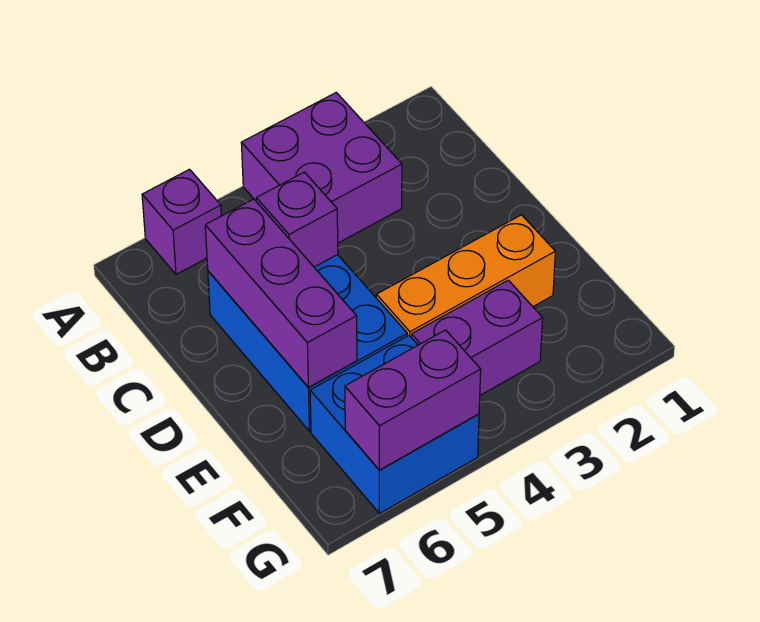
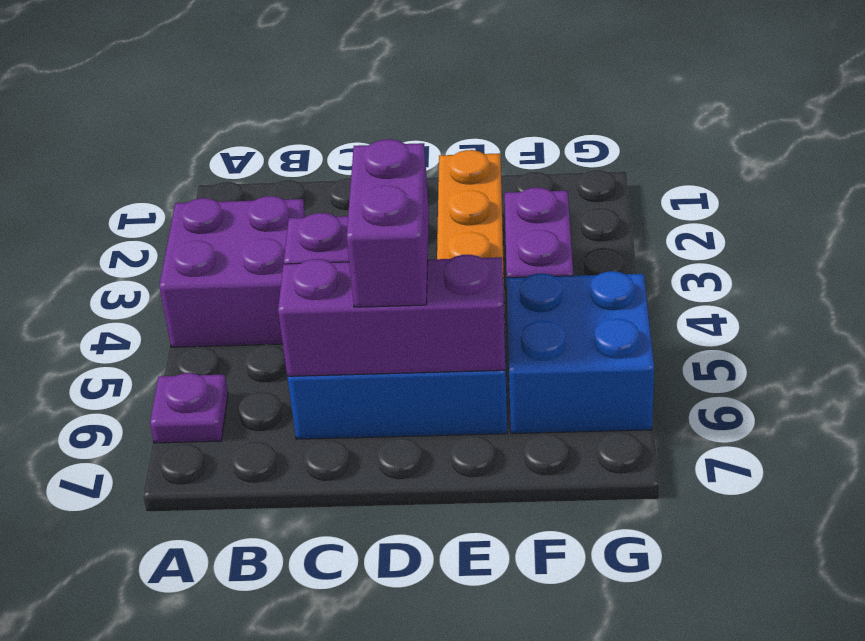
purple 1x1 brick [142,169,221,274] -> purple 1x1 plate [150,373,228,443]
purple 1x2 brick [345,330,481,470] -> purple 1x2 brick moved to [347,139,429,307]

